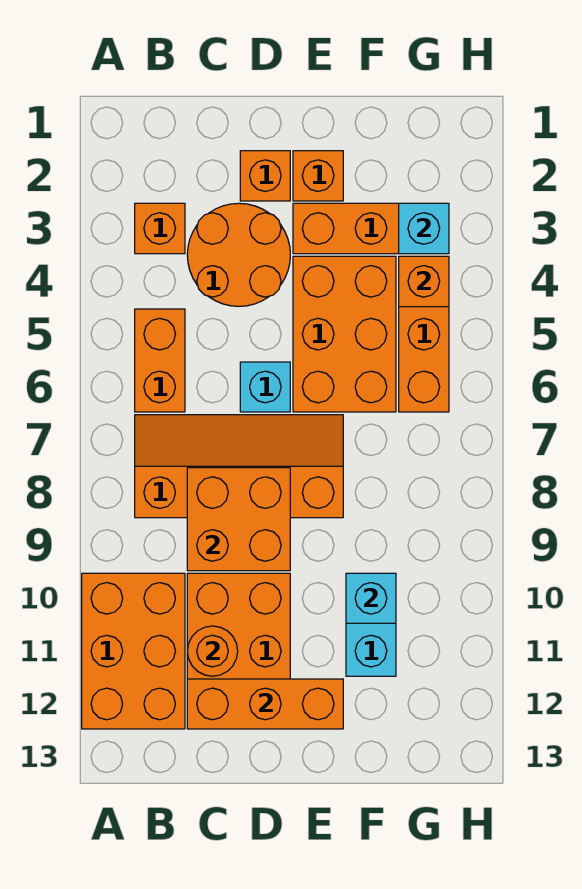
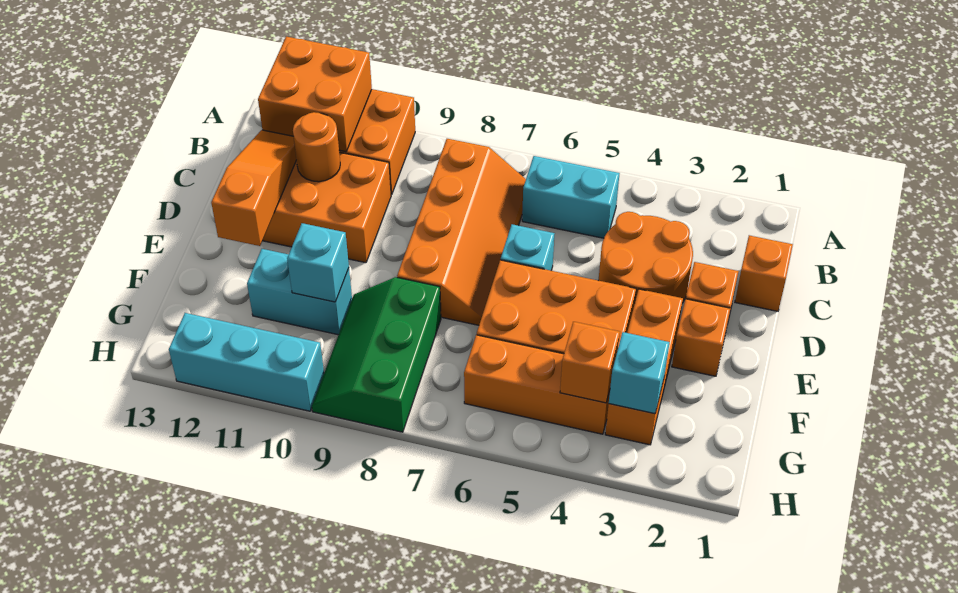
orange 1x1 brick [135,203,185,254] -> orange 1x1 brick moved to [735,235,793,311]
orange 1x2 brick [135,309,185,412] -> cyan 1x2 brick [522,156,620,238]
orange 2x2 brick [187,468,290,571] -> orange 2x2 brick moved to [258,37,372,152]
orange 1x3 brick [187,679,343,729] -> orange 1x3 slope [211,130,297,246]
none -> green 2x3 slope [312,277,441,432]
none -> cyan 1x3 brick [169,313,324,411]

